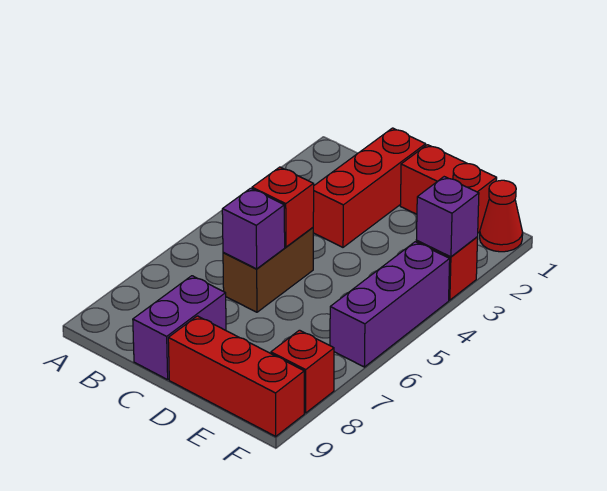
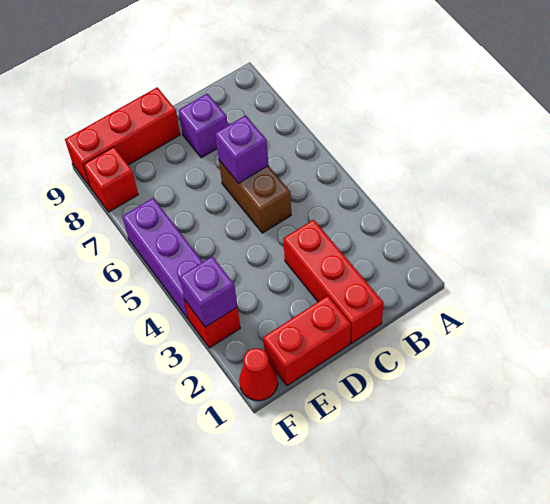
red 1x1 brick [252,167,314,247] -> none
purple 1x2 brick [133,276,226,380] -> purple 1x1 brick [178,93,228,158]

